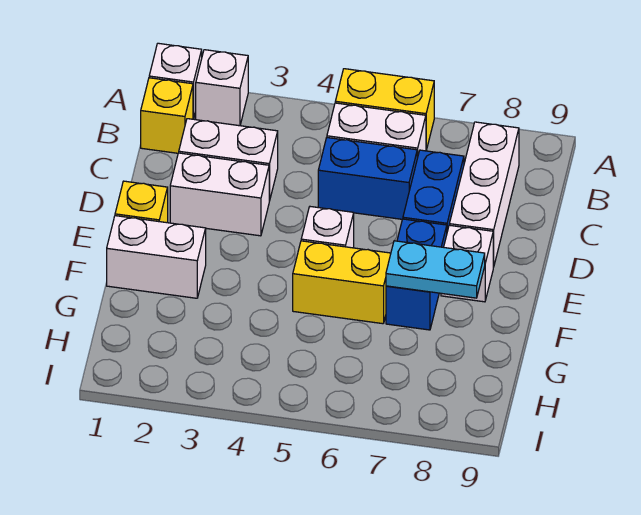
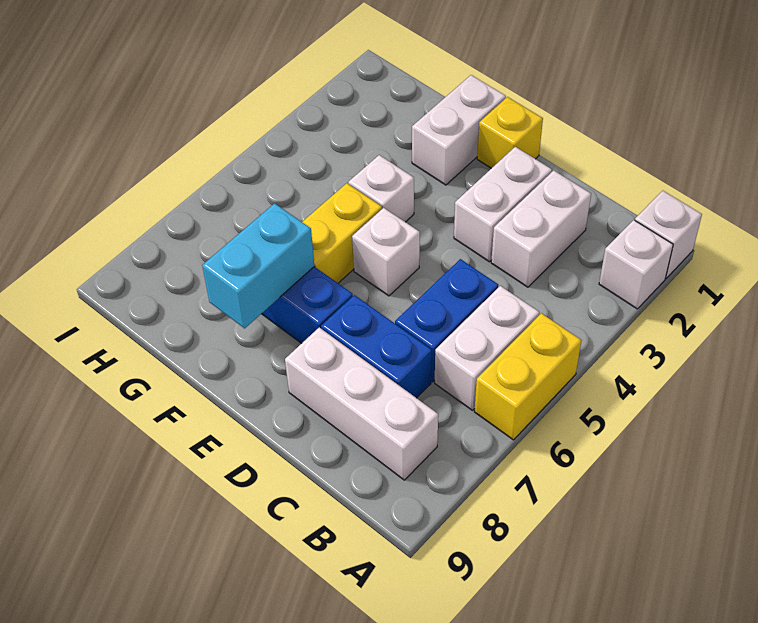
yellow 1x1 brick [141,78,193,153] -> none
white 1x1 brick [441,225,493,302] -> white 1x1 brick moved to [348,155,414,222]
cyan 1x2 plate [386,241,485,298] -> cyan 1x2 brick [202,203,314,328]

